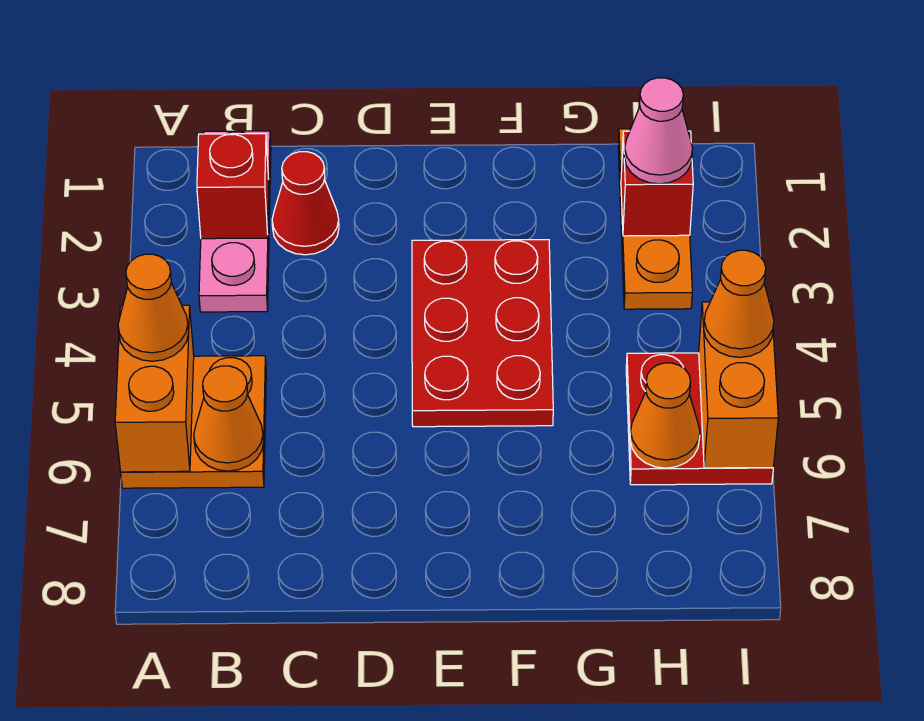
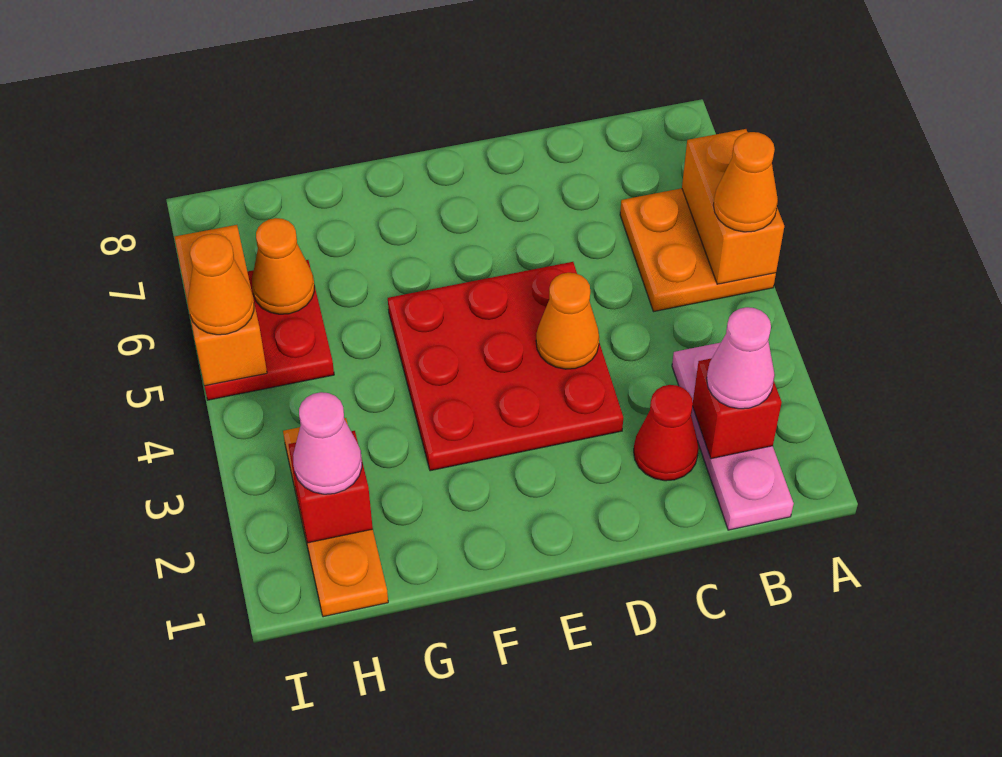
none -> pink 1x1 cone [707,307,775,409]
orange 1x1 cone [194,366,264,471] -> orange 1x1 cone moved to [536,273,599,369]
red 2x3 plate [412,240,553,427] -> red 3x3 plate [388,262,623,471]

